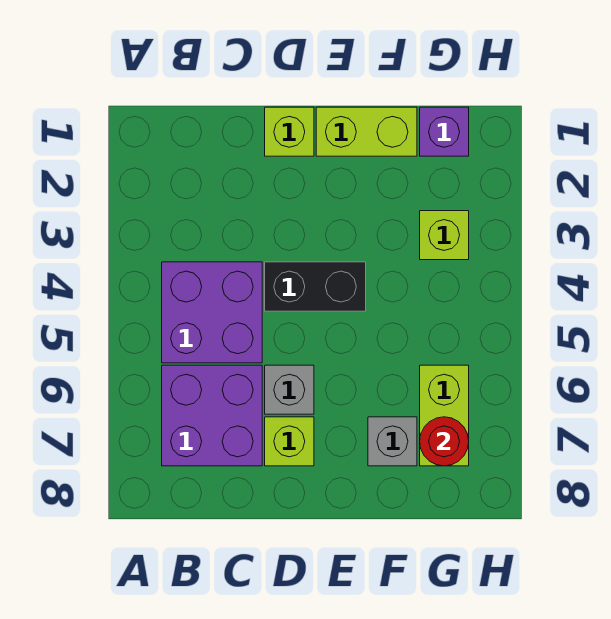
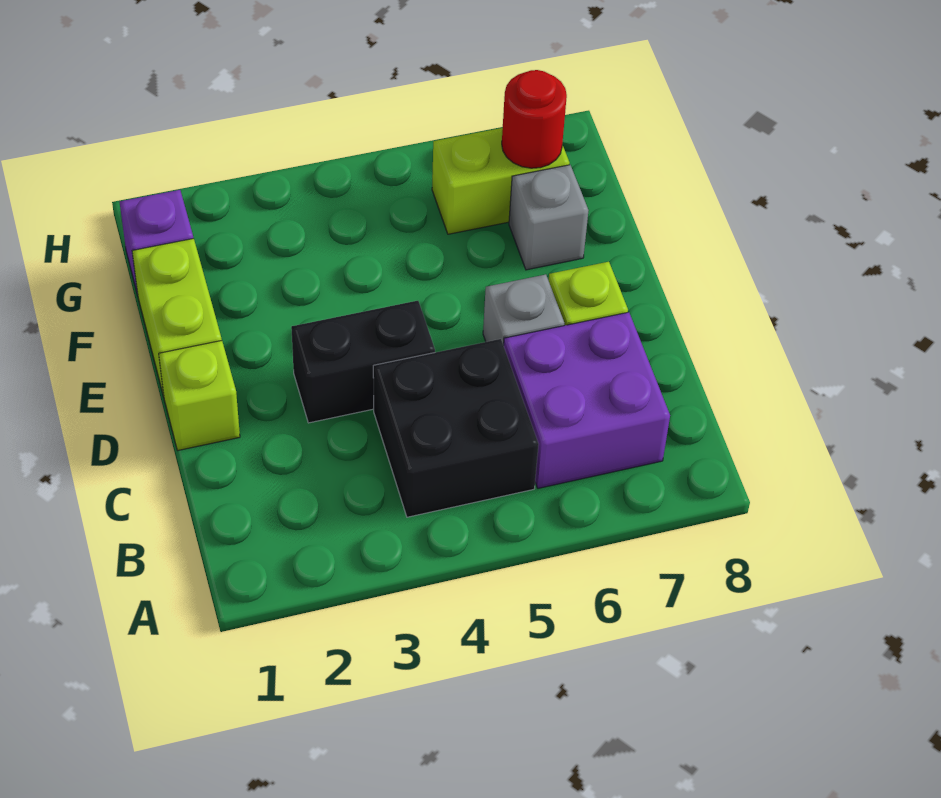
purple 2x2 brick [162,262,262,363] -> black 2x2 brick [373,339,539,517]
black 1x2 brick [265,262,366,311] -> black 1x2 brick turned to [291,301,435,423]
lime 1x1 brick [420,211,469,260] -> none

